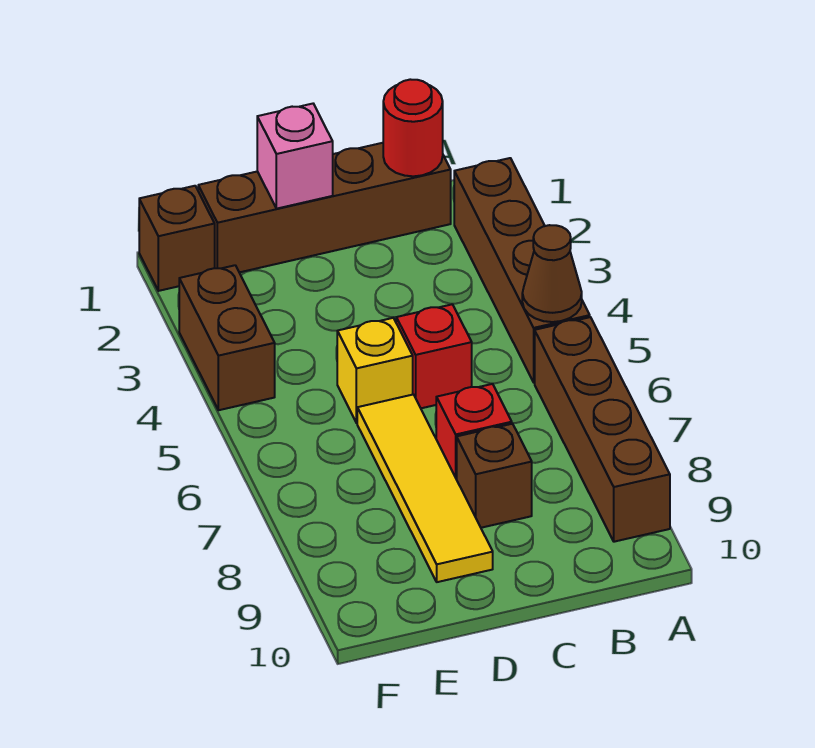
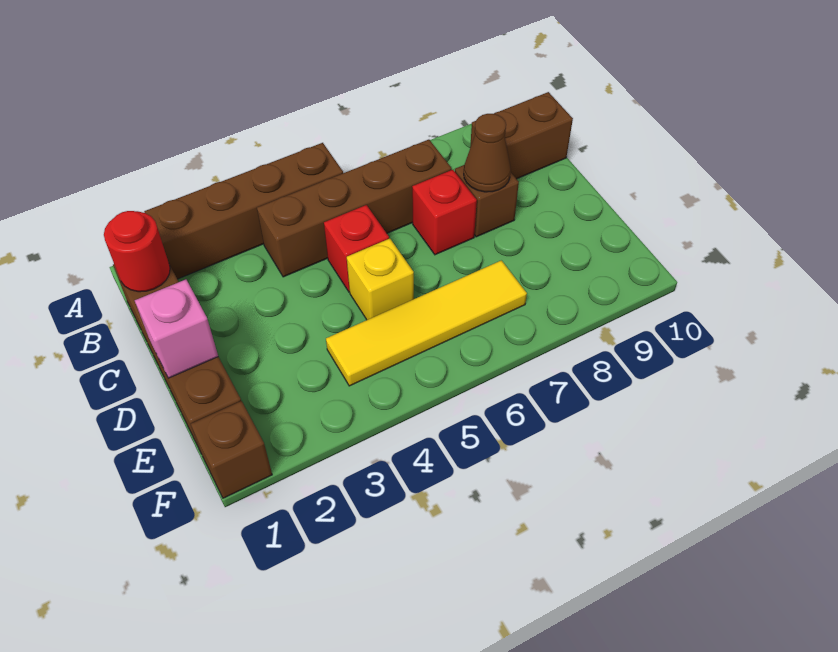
brown 1x1 cone [522,225,582,322] -> brown 1x1 cone moved to [464,114,511,192]
brown 1x4 brick [535,317,670,542] -> brown 1x4 brick moved to [257,140,452,277]
yellow 1x4 tile [357,394,493,582] -> yellow 1x4 tile moved to [326,260,527,386]
brown 1x2 brick [179,265,275,410] -> brown 1x2 brick moved to [470,92,573,179]

